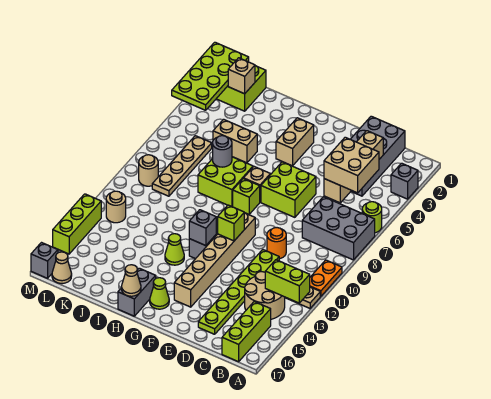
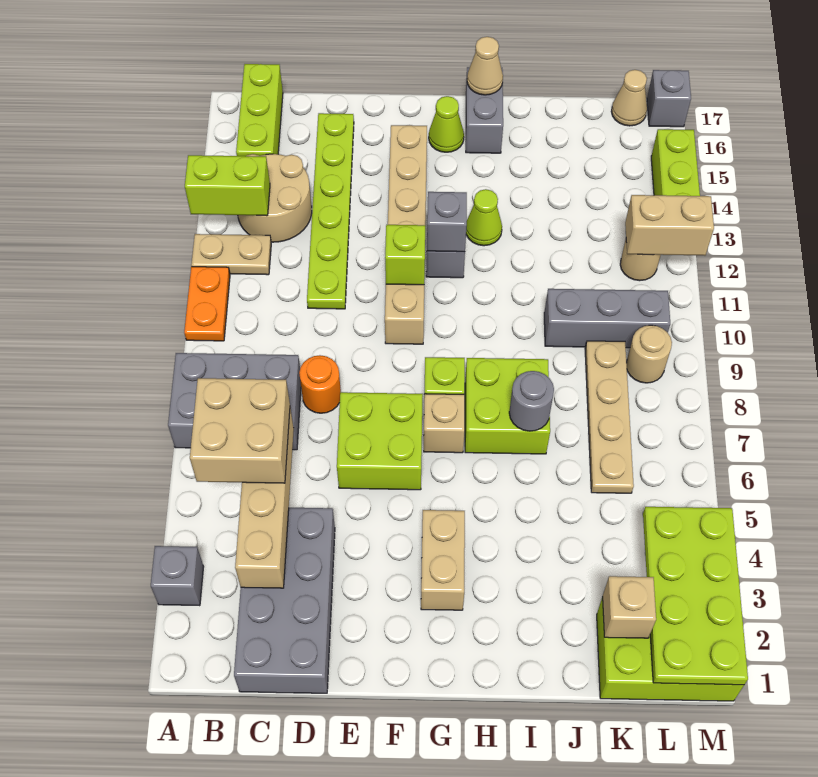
lime 1x1 round brick [362,202,382,233] -> none
orange 1x1 round brick [267,228,286,259] -> orange 1x1 round brick moved to [299,355,341,413]
tan 1x2 brick [213,119,257,163] -> tan 1x2 brick moved to [625,195,714,256]
none -> grey 1x3 brick [544,289,670,348]

